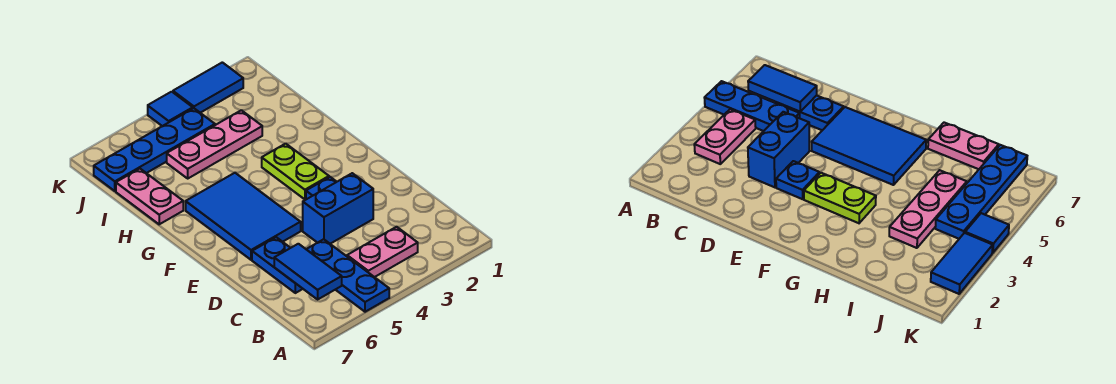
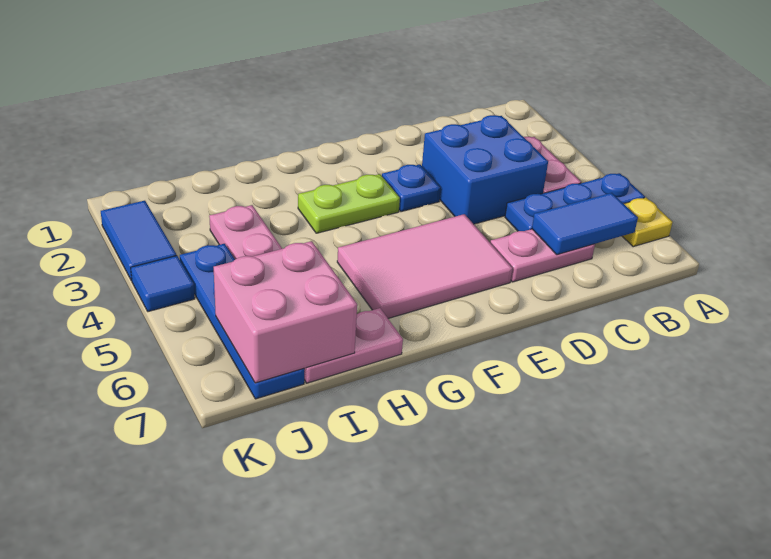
none -> yellow 1x1 plate [622,198,673,247]
blue 1x2 plate [252,237,303,293] -> pink 1x2 plate [490,229,595,282]
blue 1x2 brick [303,173,373,244] -> blue 2x2 brick [422,115,548,224]
blue 2x3 tile [186,173,301,260] -> pink 2x3 tile [337,214,513,318]
none -> pink 2x2 brick [214,241,357,383]

